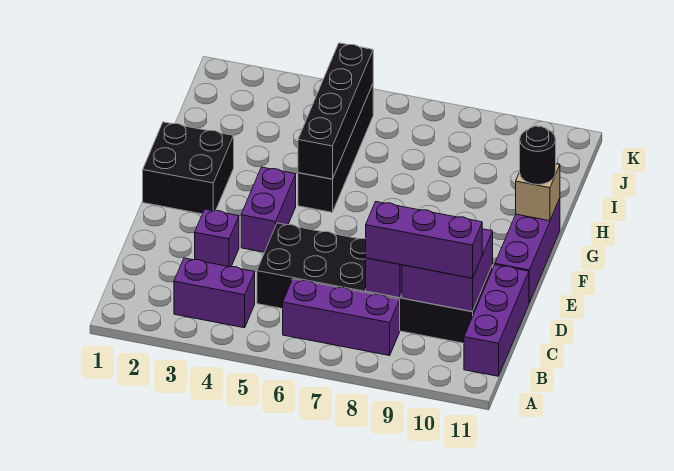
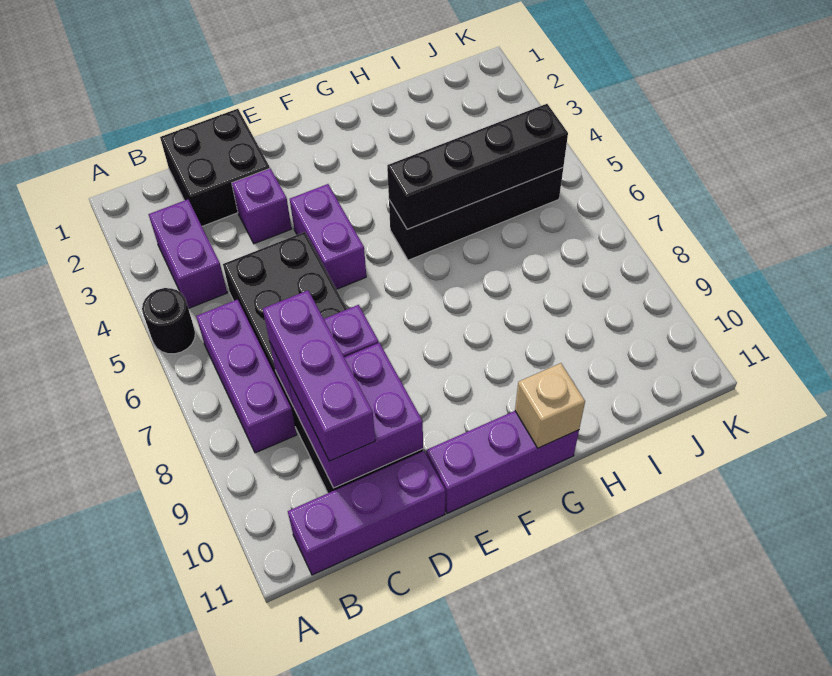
purple 1x2 brick [241,167,296,252] -> purple 1x2 brick turned to [290,184,366,289]
black 2x2 brick [143,122,234,214] -> black 2x2 brick moved to [160,109,270,226]
black 1x1 round brick [520,126,556,185] -> black 1x1 round brick moved to [142,288,195,354]

